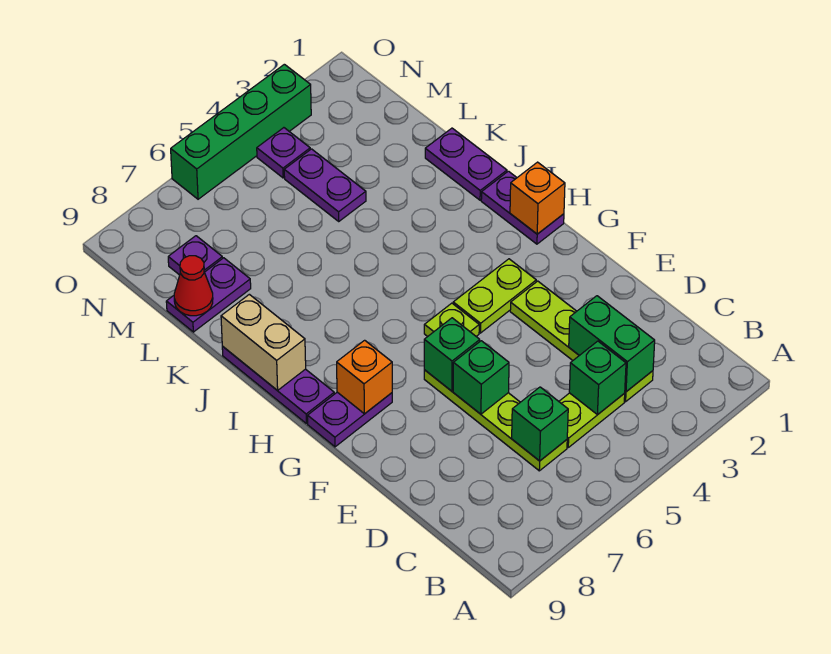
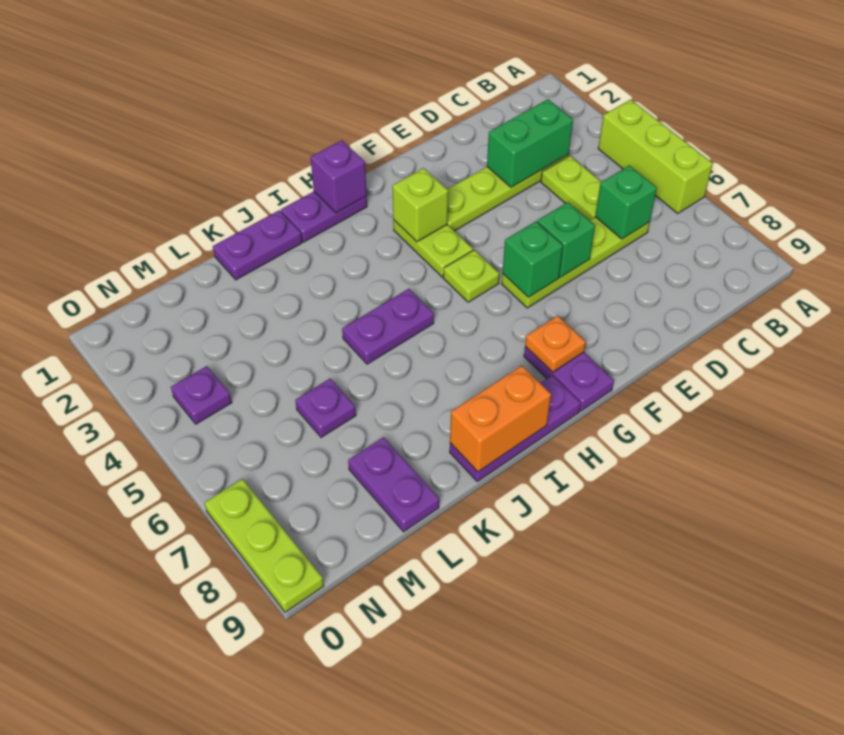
none -> lime 1x3 brick [598,100,713,213]
green 1x1 brick [569,341,626,415] -> none
none -> lime 1x1 brick [392,168,448,242]
orange 1x1 brick [337,340,392,414] -> orange 1x1 plate [525,316,586,372]
orange 1x1 brick [510,162,565,234] -> purple 1x1 brick [310,140,367,213]
tan 1x2 brick [221,294,306,390] -> orange 1x2 brick [450,366,551,472]
purple 1x2 plate [284,149,366,221] -> purple 1x2 plate moved to [342,289,434,364]
red 1x1 cone [174,256,213,316] -> none
purple 1x1 plate [168,236,223,275] -> purple 1x1 plate moved to [295,379,356,437]
green 1x4 brick [171,64,311,199] -> none
none -> lime 1x3 plate [204,479,324,612]

